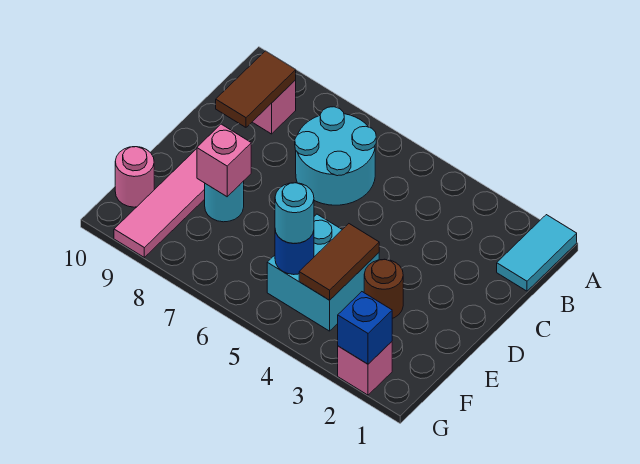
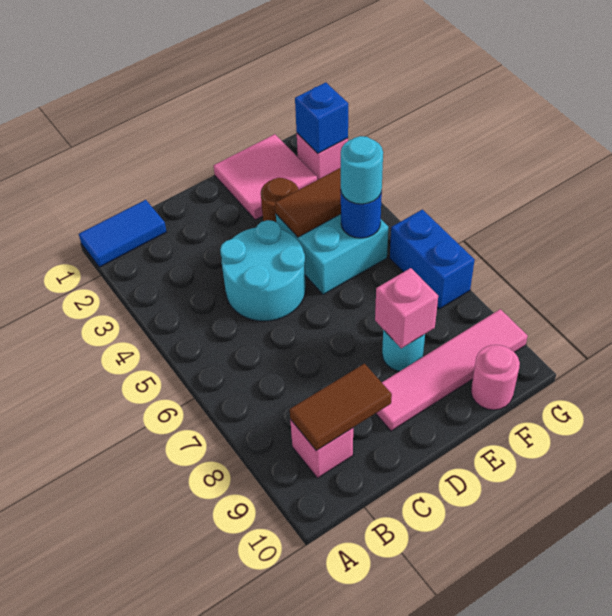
cyan 1x2 tile [497,215,577,291] -> blue 1x2 tile [79,200,167,267]
cyan 2x2 round brick [295,107,376,205] -> cyan 2x2 round brick moved to [220,220,306,321]
none -> pink 2x2 tile [214,134,317,220]
none -> blue 1x2 brick [390,210,475,309]

